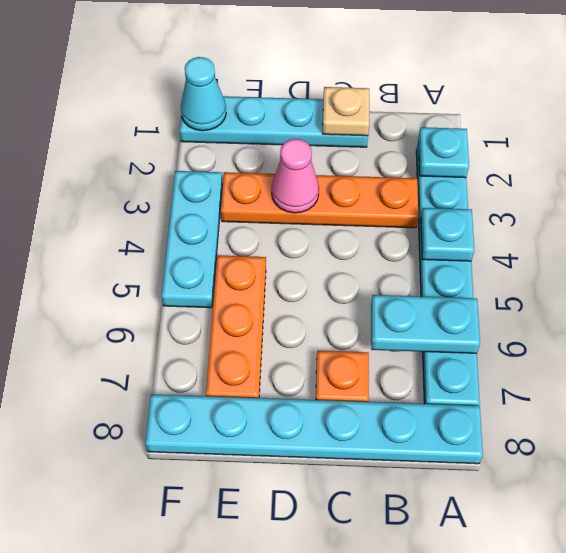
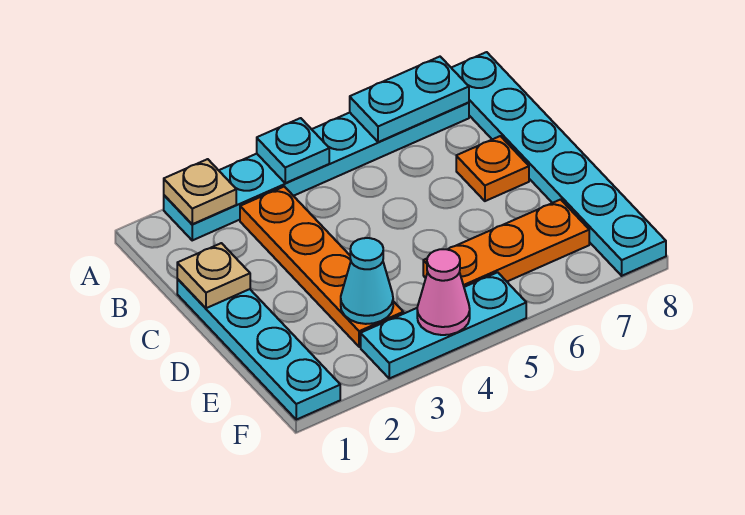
cyan 1x1 plate [418,127,469,178] -> tan 1x1 plate [164,159,236,224]
cyan 1x2 plate [371,295,480,353] -> cyan 1x2 plate turned to [350,57,469,142]
pink 1x1 cone [272,139,319,213] -> pink 1x1 cone moved to [417,249,470,335]
cyan 1x1 cone [181,57,226,131] -> cyan 1x1 cone moved to [341,238,393,324]

